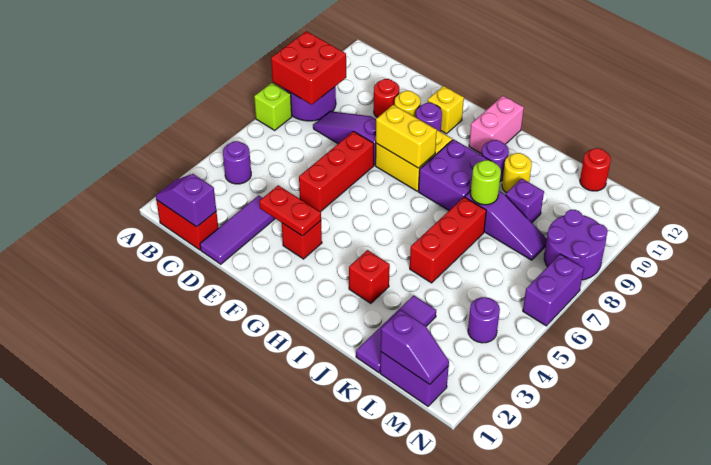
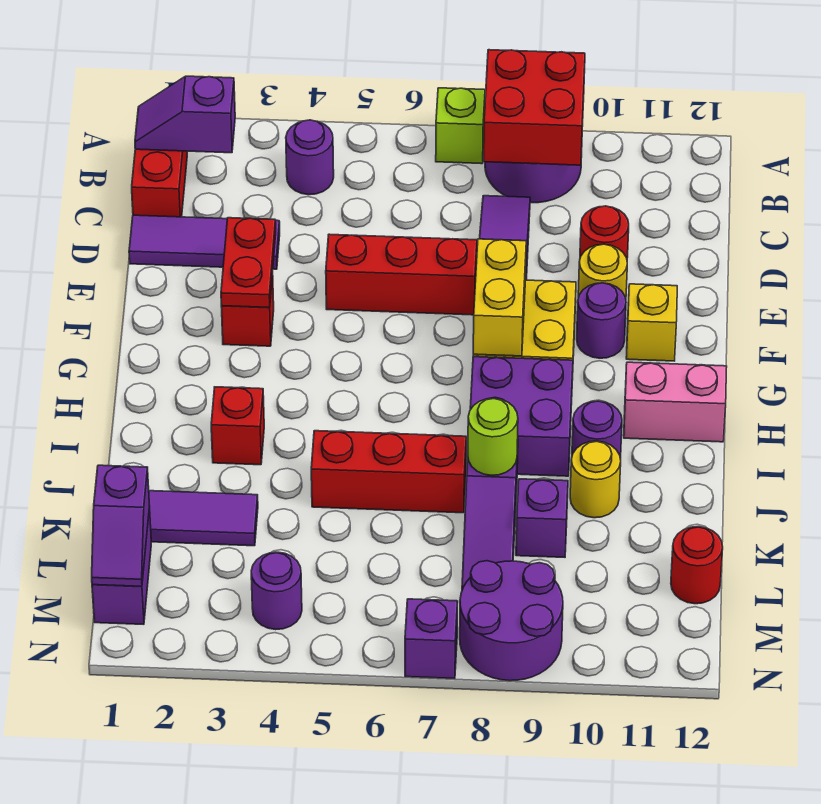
purple 1x2 slope [156,174,216,227] -> purple 1x2 slope turned to [135,76,235,153]
purple 1x2 brick [523,254,584,326] -> purple 1x1 brick [405,599,458,678]

